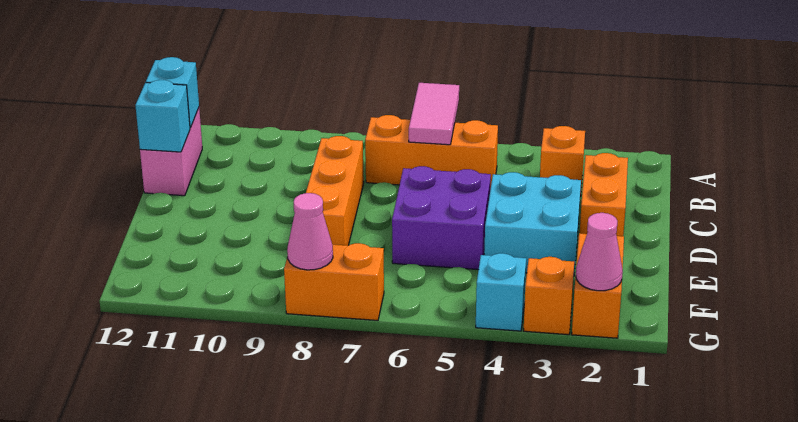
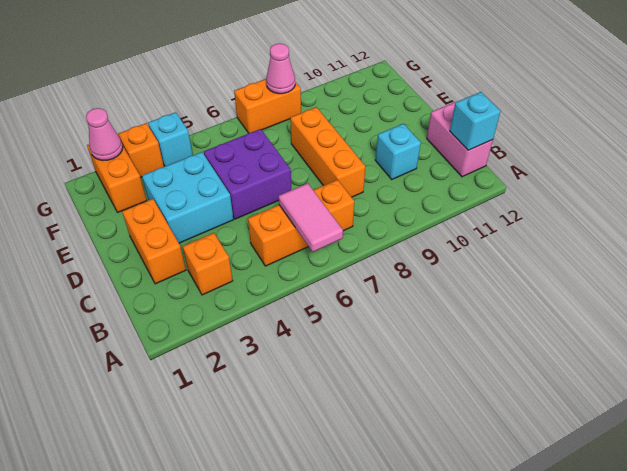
cyan 1x1 brick [135,80,190,152] -> cyan 1x1 brick moved to [375,124,421,179]

